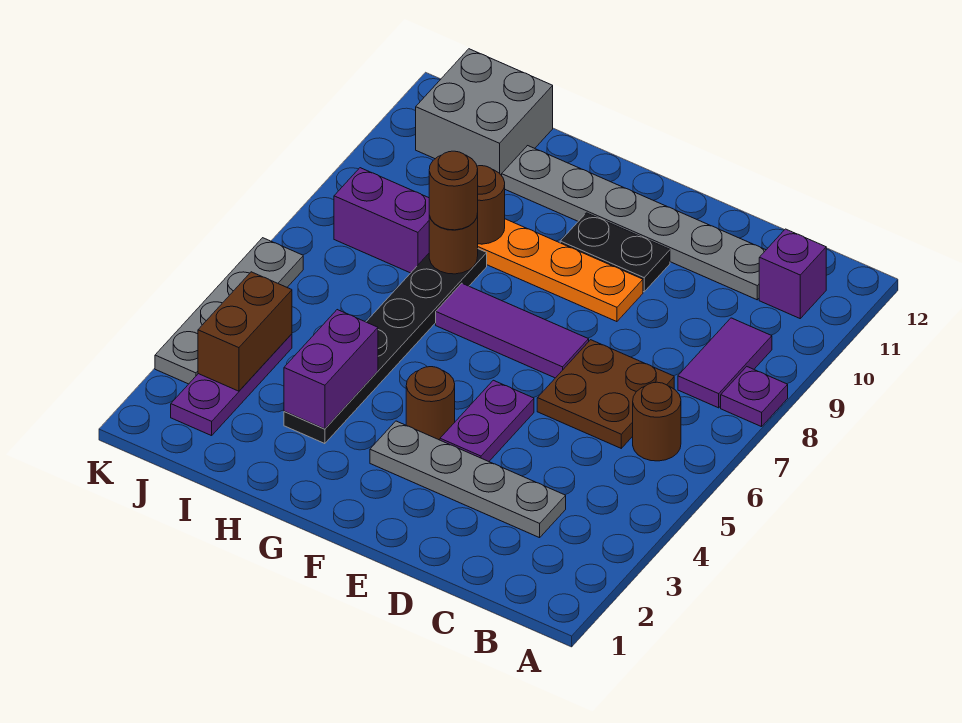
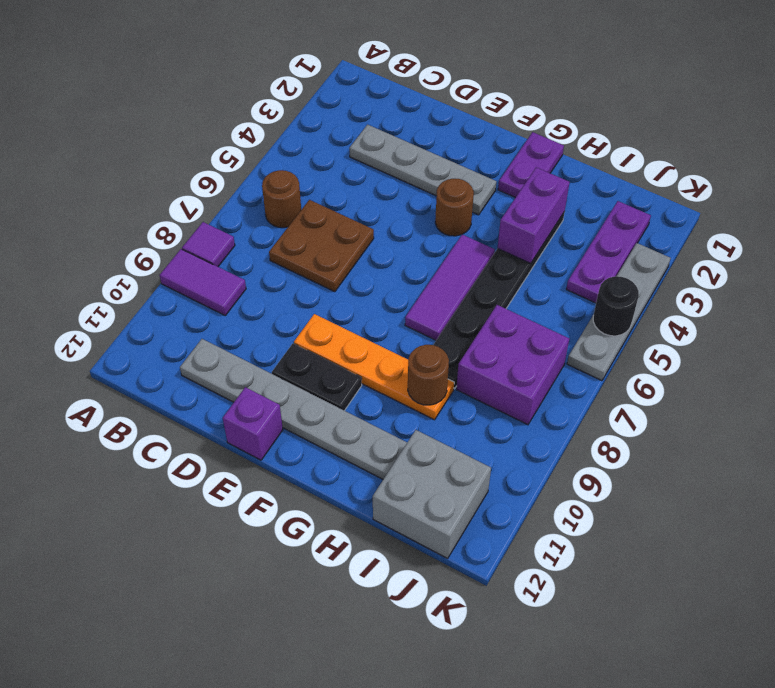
purple 1x1 plate [721,367,788,427] -> purple 1x1 tile [182,222,235,267]
purple 1x2 tile [678,318,772,408] -> purple 1x2 tile turned to [159,249,246,315]
purple 1x1 brick [759,229,826,318] -> purple 1x1 brick moved to [223,387,283,460]
purple 1x2 plate [440,380,534,461] -> purple 1x2 plate moved to [498,132,564,198]
purple 1x3 tile [436,283,589,378] -> purple 1x3 tile turned to [405,235,495,340]
brown 1x1 round brick [429,213,478,274] -> none
brown 1x1 round brick [429,151,478,230] -> none
purple 1x2 brick [334,168,429,273] -> purple 2x2 brick [456,305,569,425]
brown 1x2 brick [198,272,292,391] -> none
none -> black 1x1 round brick [593,276,639,336]

